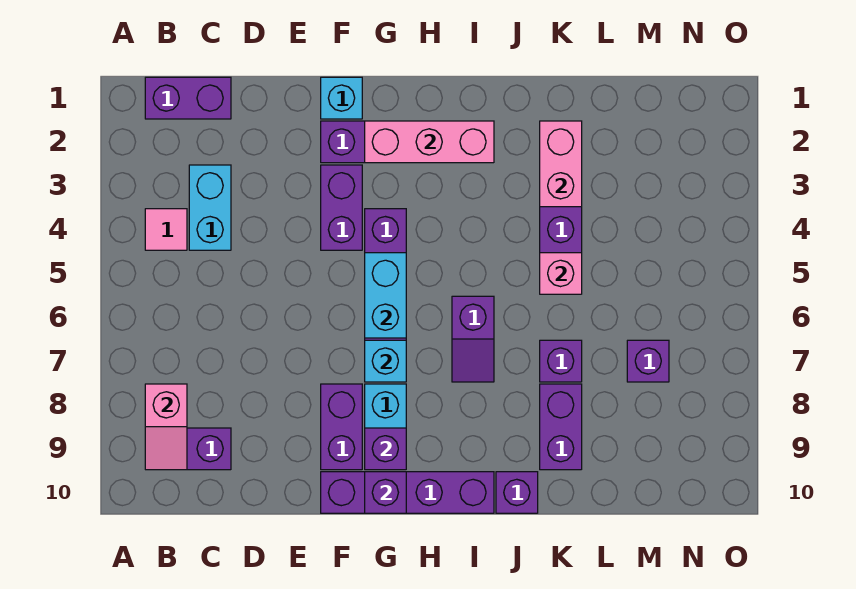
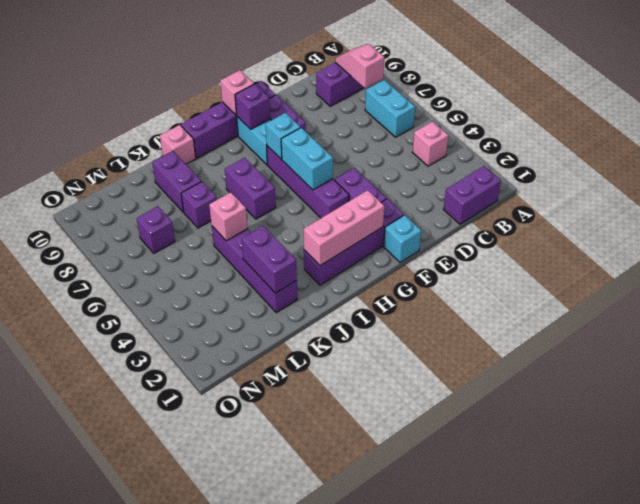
pink 1x1 tile [145,209,187,250] -> pink 1x1 brick [413,121,448,166]
cyan 1x2 brick [189,165,231,250] -> cyan 1x2 brick moved to [365,80,415,137]
purple 1x1 brick [365,472,406,513] -> pink 1x1 brick [220,70,254,115]
purple 1x2 slope [452,296,494,382] -> purple 1x2 brick [225,158,276,219]
purple 1x1 brick [496,472,538,513] -> pink 1x1 brick [160,125,196,164]
pink 1x2 brick [540,121,582,207] -> purple 1x2 brick [242,226,297,293]

